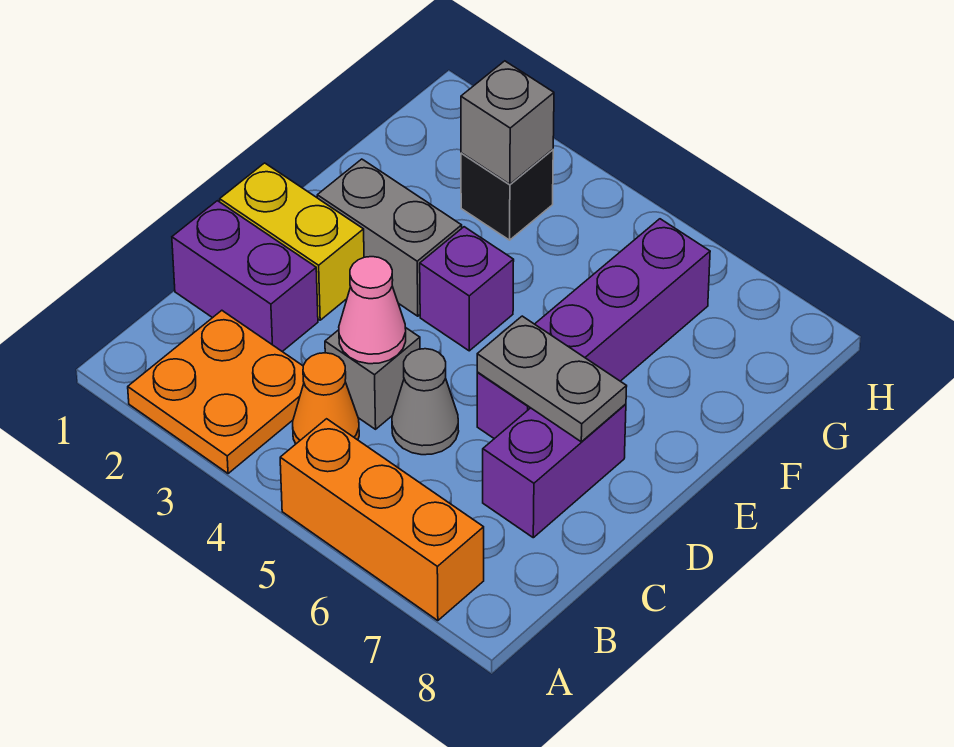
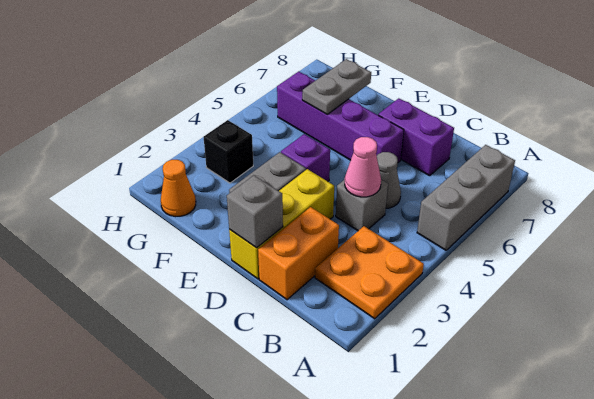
orange 1x3 brick [280,419,484,621] -> grey 1x3 brick [417,145,515,250]
orange 1x1 cone [293,353,359,444] -> orange 1x1 cone moved to [161,160,196,217]
purple 1x2 brick [172,201,318,352] -> orange 1x2 brick [258,207,339,300]
yellow 1x2 brick [220,163,364,320] -> yellow 1x3 brick [229,169,334,279]
grey 1x2 plate [477,316,627,442] -> grey 1x2 plate moved to [302,59,371,114]
grey 1x1 brick [461,61,554,184] -> grey 1x1 brick moved to [227,175,283,248]

